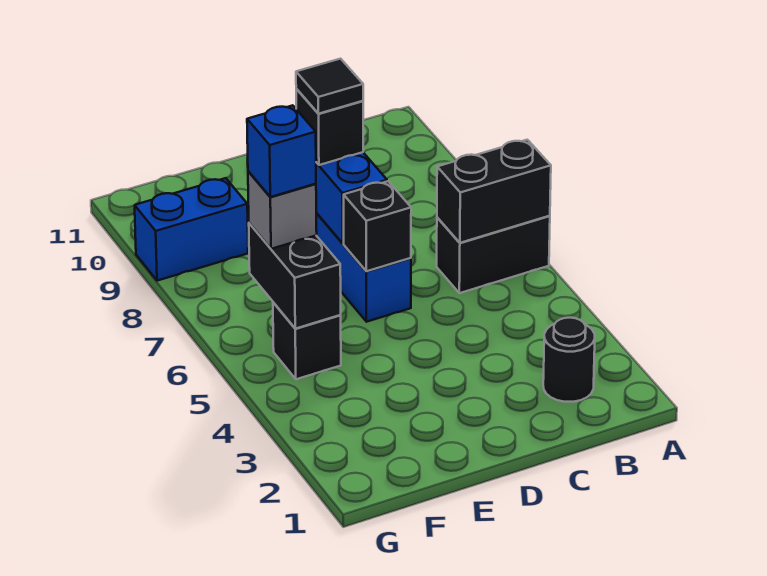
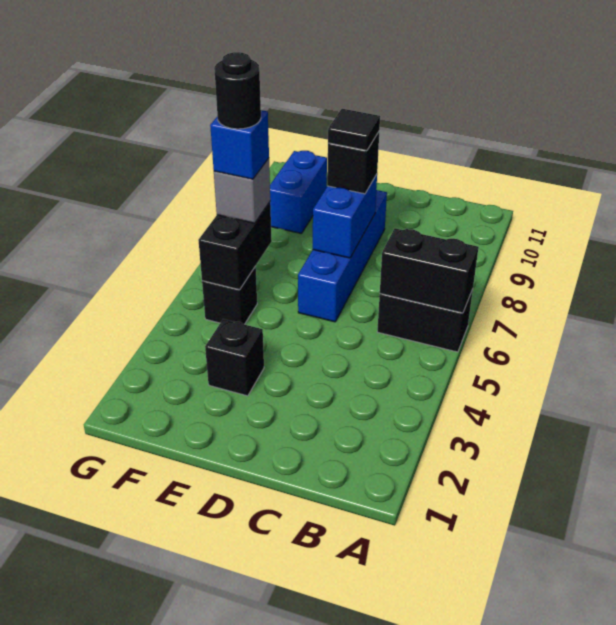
black 1x1 round brick [543,318,595,402] -> black 1x1 round brick moved to [214,52,261,129]
black 1x1 brick [344,181,411,271] -> black 1x1 brick moved to [205,319,264,396]
blue 1x2 brick [135,178,248,281] -> blue 1x2 brick turned to [270,151,327,234]

